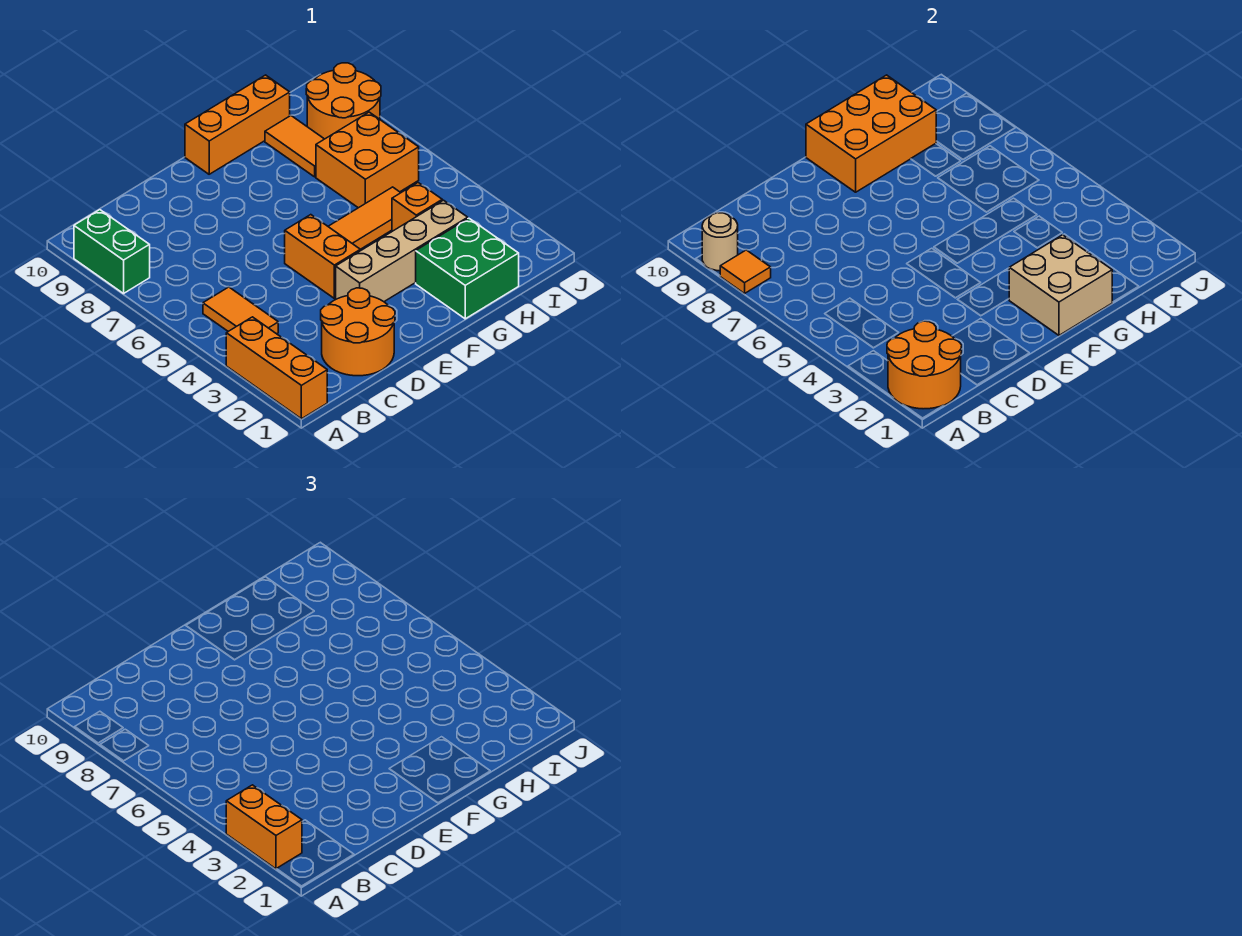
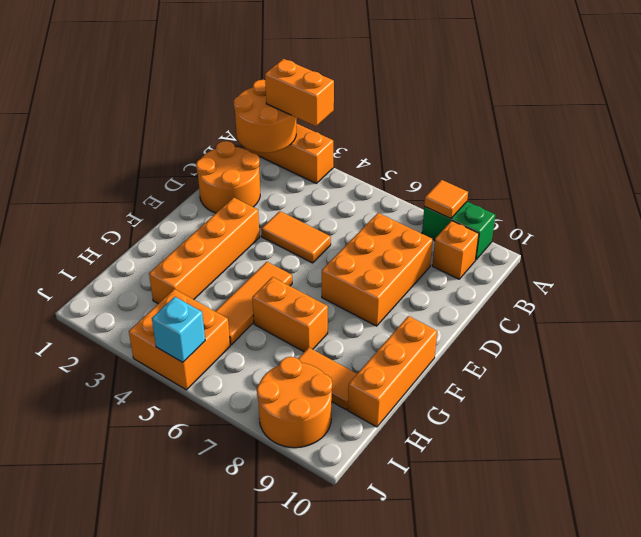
tan 1x1 round brick [702,213,738,271] -> none
orange 1x2 tile [203,287,278,334] -> orange 1x2 tile moved to [261,211,331,263]
tan 1x4 brick [336,200,468,302] -> orange 1x4 brick [149,197,260,304]
orange 1x2 brick [285,215,360,298] -> orange 1x2 brick moved to [252,277,328,352]
tan 2x2 brick [1009,235,1112,335] -> none
orange 2x3 brick [806,75,936,192] -> orange 2x3 brick moved to [322,213,433,326]
green 2x2 brick [416,218,519,319] -> none
orange 1x1 brick [392,183,442,231] -> orange 1x1 brick moved to [432,221,479,279]
orange 2x2 brick [316,112,419,208] -> orange 2x2 brick moved to [129,289,230,390]
none -> cyan 1x1 brick [152,297,205,362]

